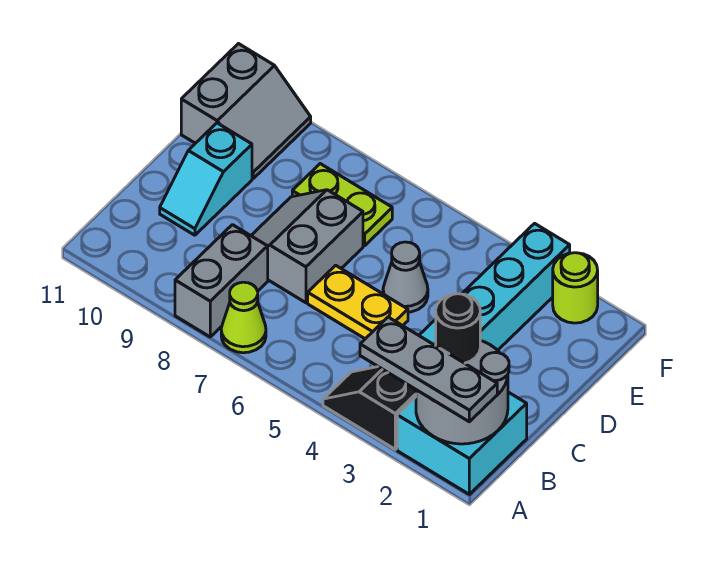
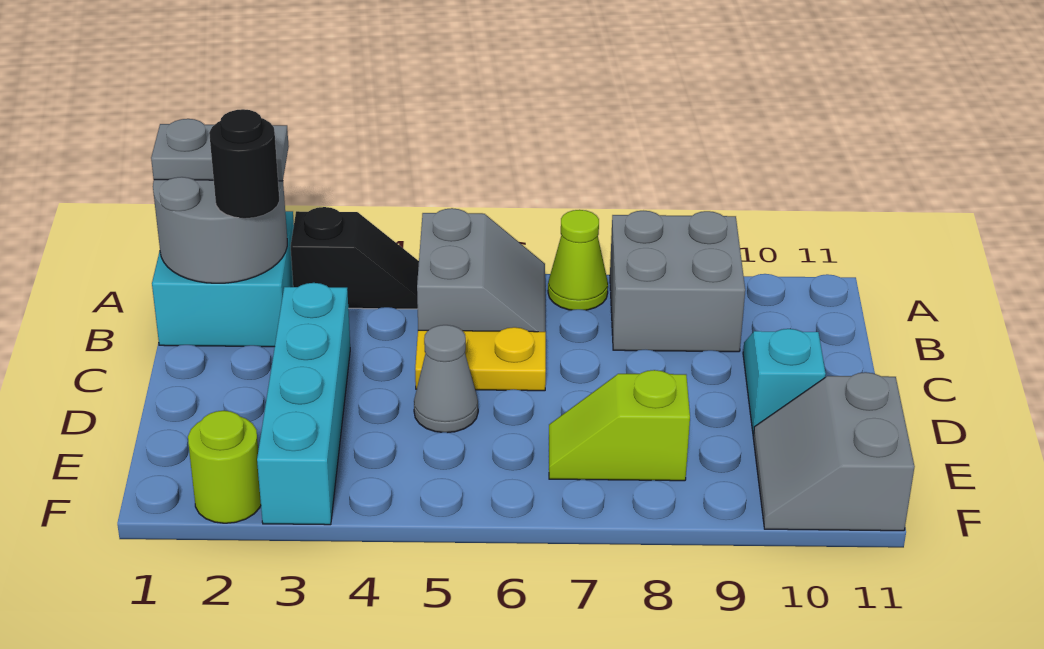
grey 1x3 plate [360,317,497,422] -> grey 1x2 plate [151,119,289,181]
grey 1x2 brick [175,225,268,337] -> grey 2x2 brick [610,211,745,352]
grey 2x2 slope [251,190,363,303] -> grey 2x2 slope moved to [417,208,545,332]
lime 1x2 plate [292,164,392,246] -> lime 1x2 slope [549,370,690,481]

